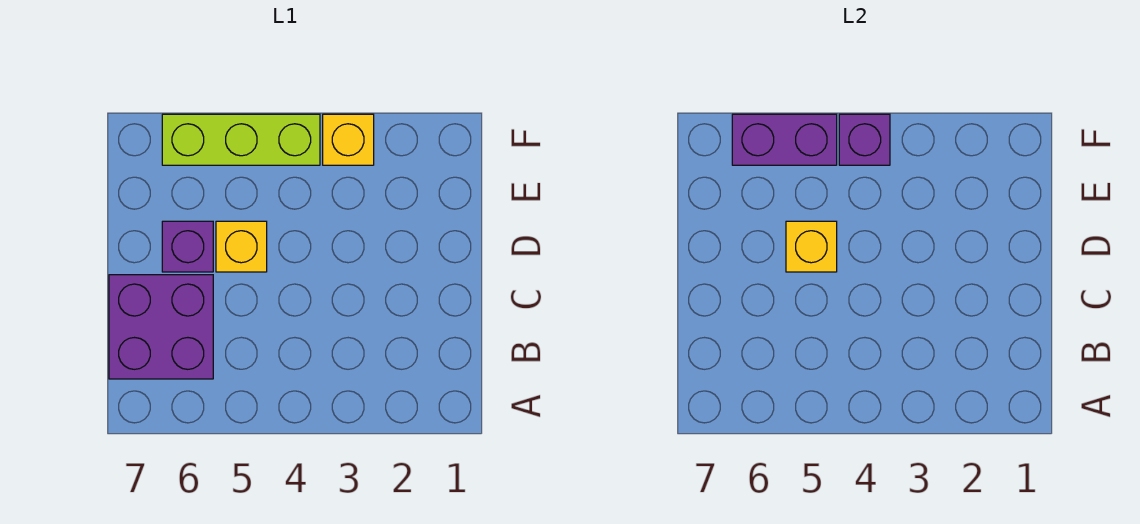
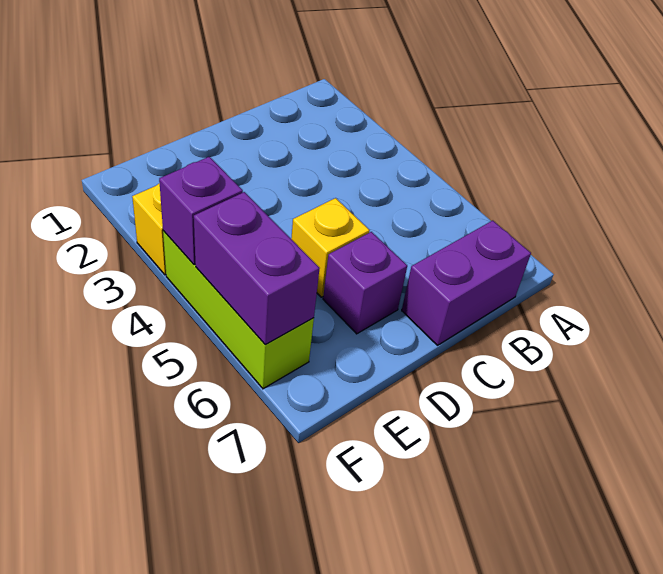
purple 2x2 brick [109,275,213,379] -> purple 1x2 brick [402,221,531,345]
yellow 1x1 brick [786,221,837,272] -> none

